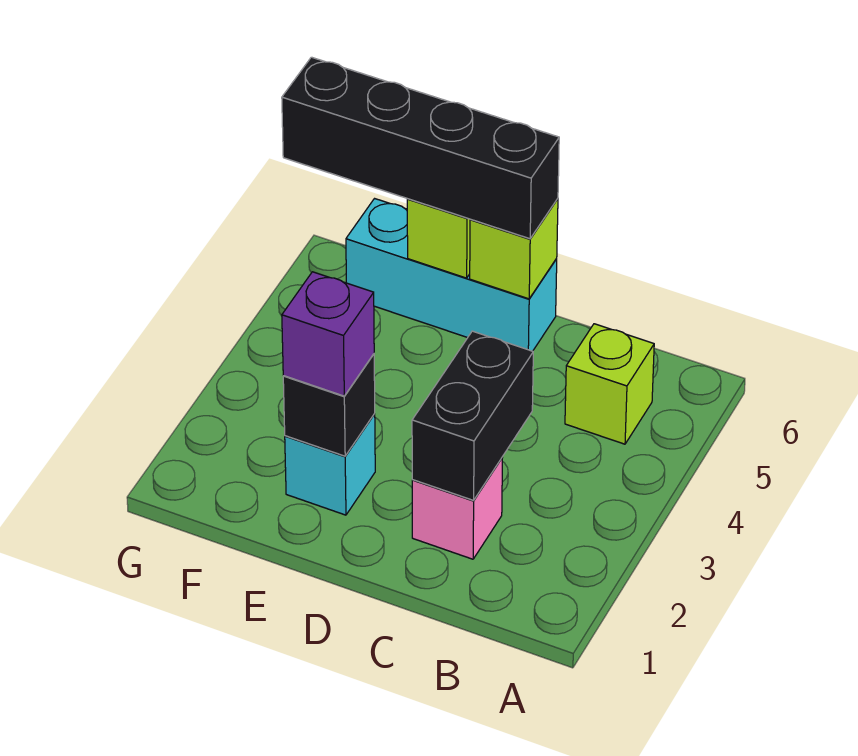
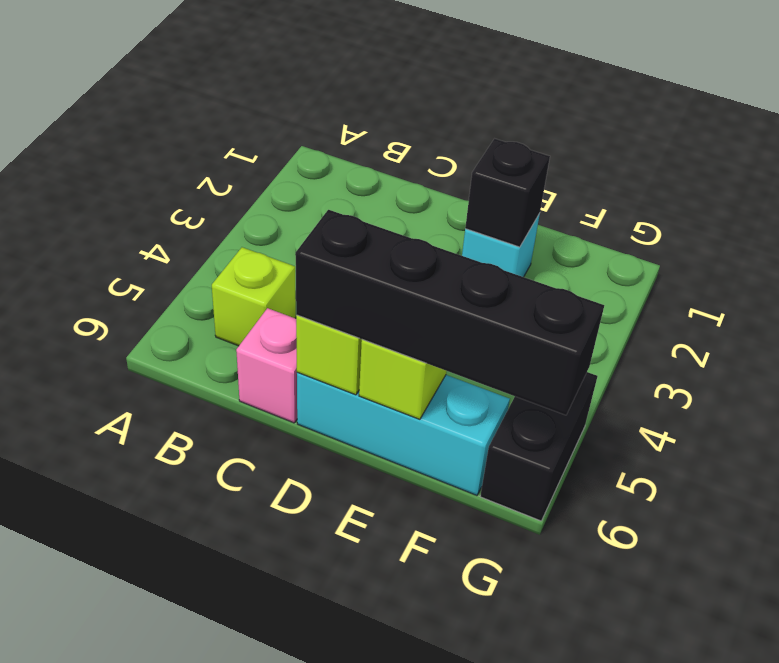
pink 1x1 brick [412,458,502,559] -> pink 1x1 brick moved to [236,308,297,423]
black 1x2 brick [412,331,533,500] -> black 1x2 brick moved to [480,372,597,521]
purple 1x1 brick [282,272,374,396] -> none

